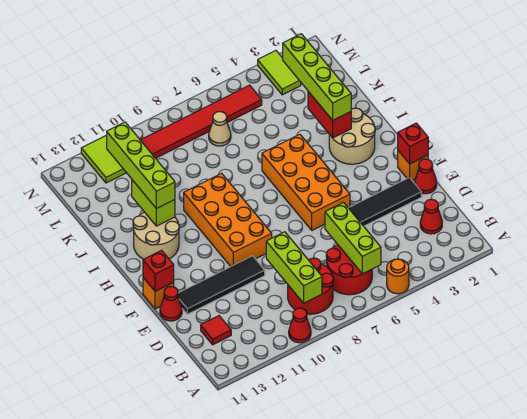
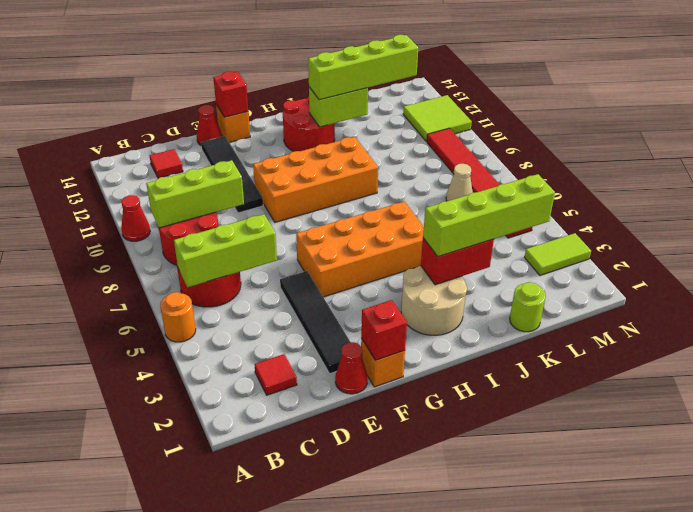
red 1x1 cone [420,199,442,234] -> red 1x1 tile [254,354,297,395]
tan 2x2 round brick [133,212,179,259] -> red 2x2 round brick [283,97,335,151]
none -> lime 1x1 round brick [510,282,546,332]

